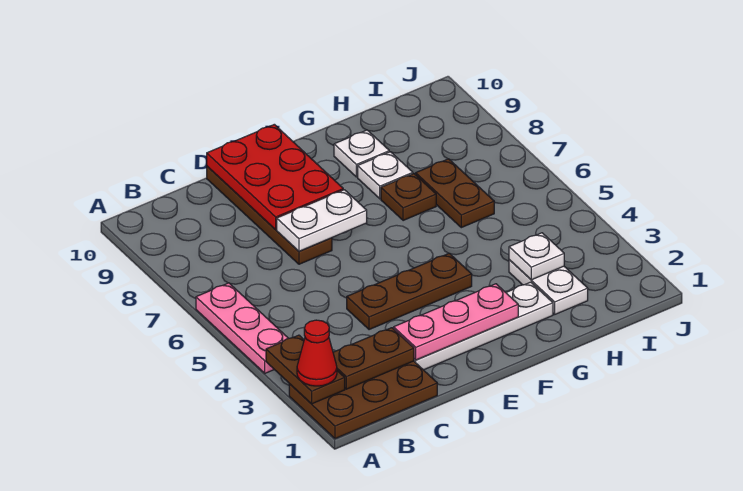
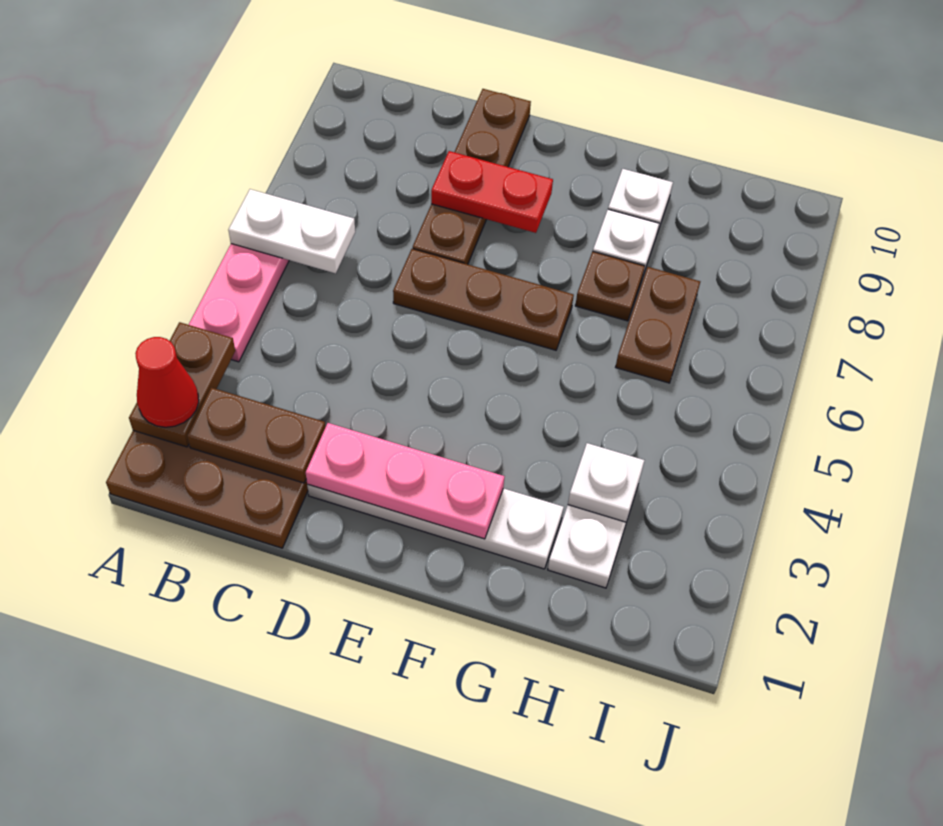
brown 1x3 plate [347,253,472,330] -> brown 1x3 plate moved to [393,249,574,350]
white 1x2 plate [277,190,367,251] -> white 1x2 plate moved to [228,189,355,273]
red 2x3 plate [207,124,343,230] -> red 1x2 plate [431,151,553,233]

